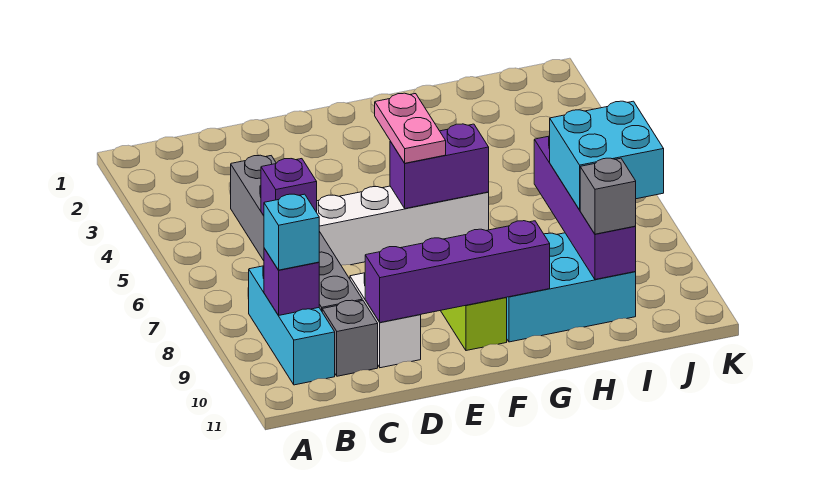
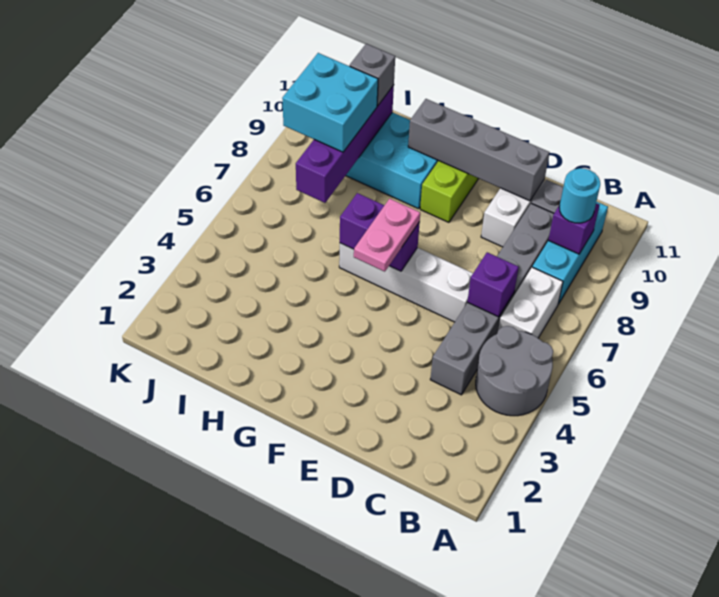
none -> grey 2x2 round brick [476,326,553,416]
none -> white 1x2 brick [498,267,563,338]
cyan 1x1 brick [264,194,319,270] -> cyan 1x1 round brick [559,168,600,223]
purple 1x4 brick [365,221,550,322] -> grey 1x4 brick [408,99,549,201]

